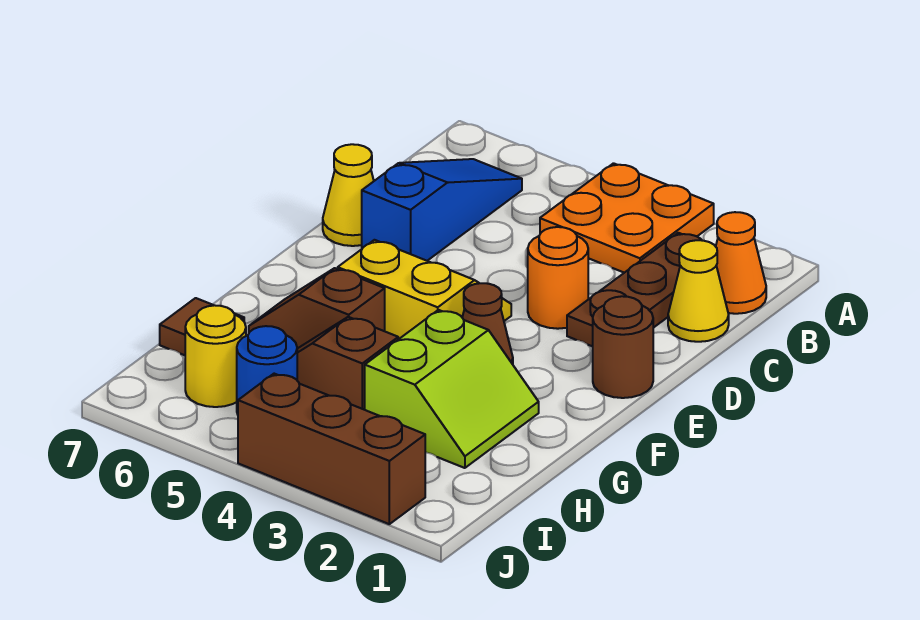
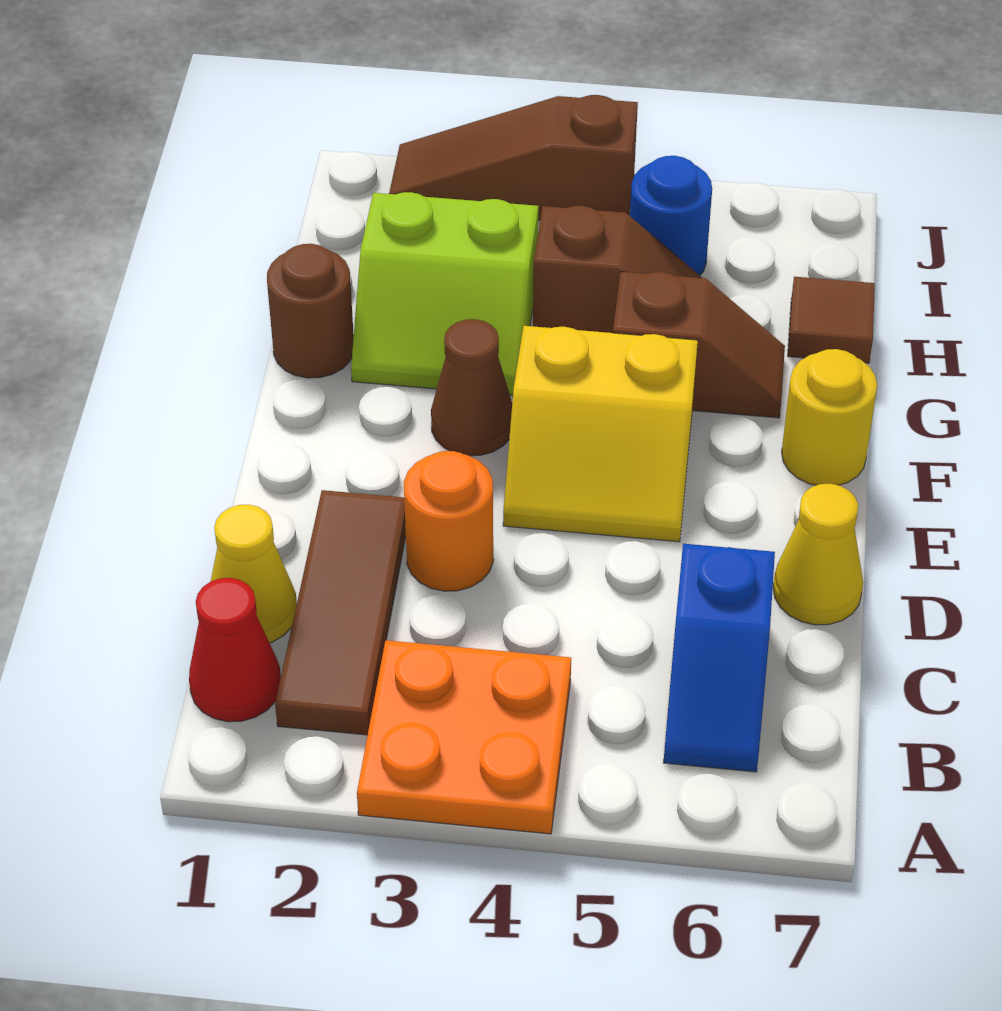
orange 1x1 cone [716,212,766,314] -> red 1x1 cone [189,578,281,722]
brown 1x3 plate [567,233,701,346] -> brown 1x3 tile [275,490,406,735]
blue 1x3 slope [362,159,522,261] -> blue 1x2 slope [664,544,775,772]
brown 1x1 round brick [593,296,653,398] -> brown 1x1 round brick moved to [267,244,354,378]
lime 2x2 slope [365,310,539,468] -> lime 2x2 slope turned to [351,192,538,395]
yellow 1x1 round brick [185,305,246,407] -> yellow 1x1 round brick moved to [782,349,877,485]
brown 1x3 brick [238,374,425,524] -> brown 1x3 slope [389,95,638,220]

